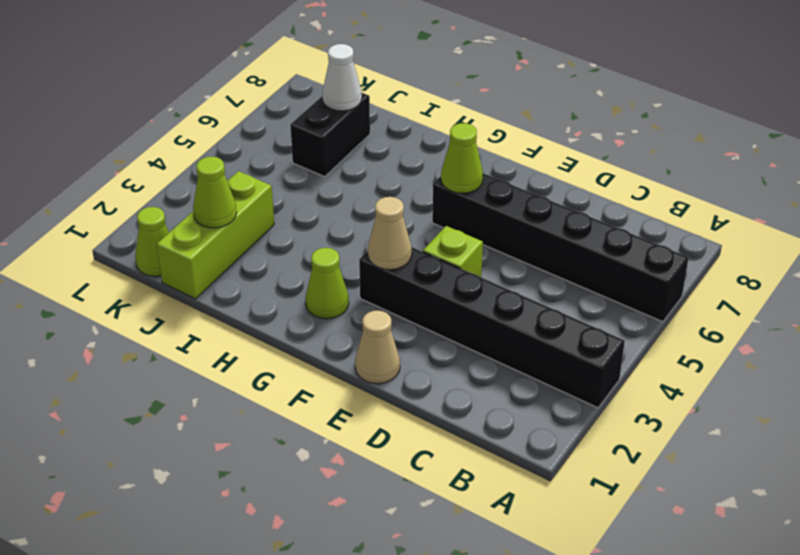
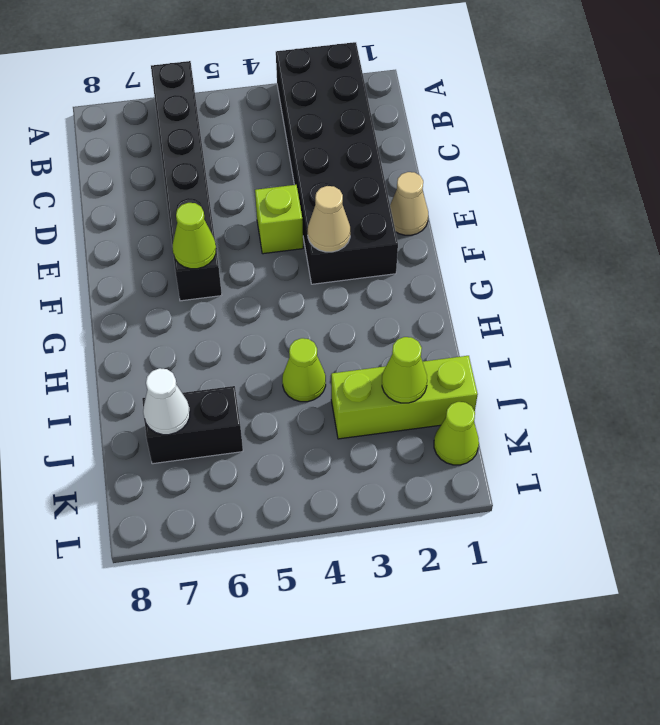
black 1x6 brick [359,247,625,408] -> black 2x6 brick [276,42,398,284]
lime 1x1 cone [305,248,349,319] -> lime 1x1 cone moved to [282,338,326,402]

